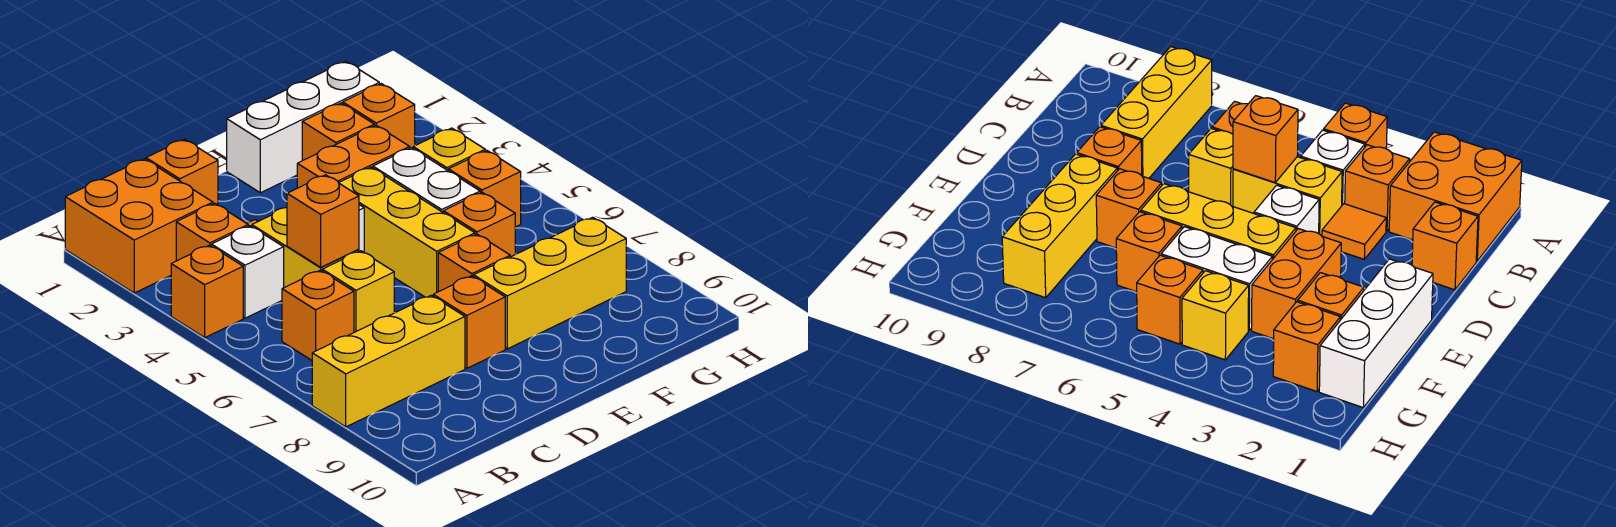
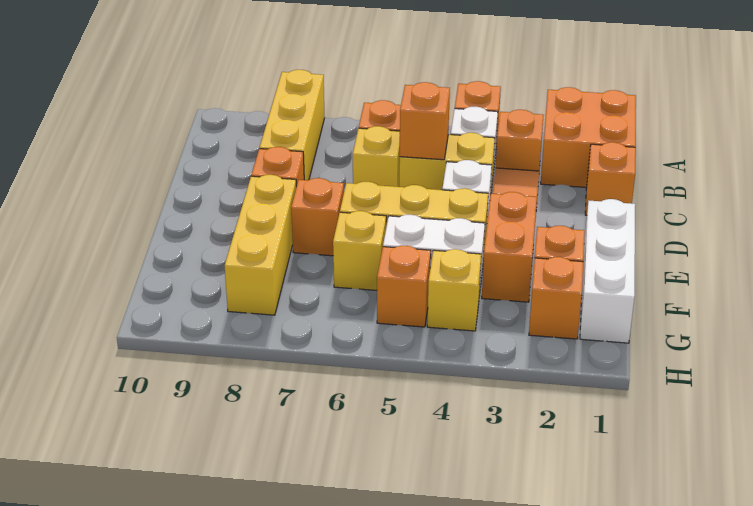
orange 1x1 brick [443,192,515,257] -> yellow 1x1 brick [333,211,386,290]

